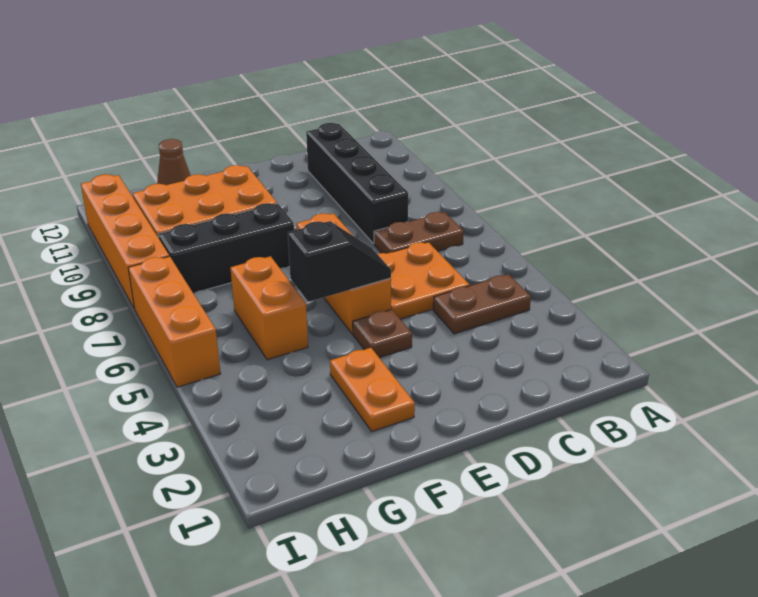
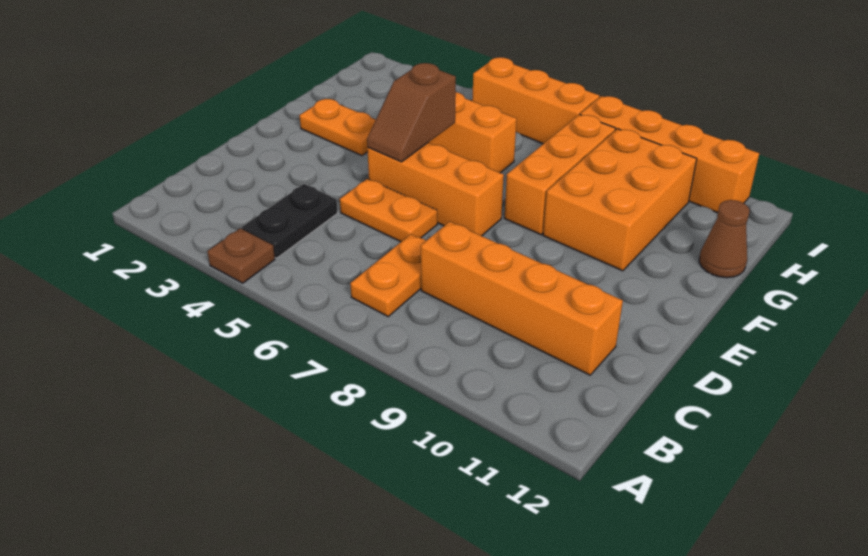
brown 1x2 plate [433,274,531,334] -> black 1x2 plate [242,184,338,258]
brown 1x2 plate [374,212,464,254] -> orange 1x2 plate [350,234,426,316]
orange 2x2 plate [378,242,470,319] -> orange 1x2 plate [340,179,437,242]
black 1x4 brick [306,123,408,244] -> orange 1x4 brick [421,221,623,375]
brown 1x1 plate [353,309,412,358] -> brown 1x1 plate moved to [207,228,275,283]
black 1x2 slope [288,221,391,302] -> brown 1x2 slope [367,63,456,162]
black 1x3 brick [158,203,294,293] -> orange 1x3 brick [504,114,616,235]

